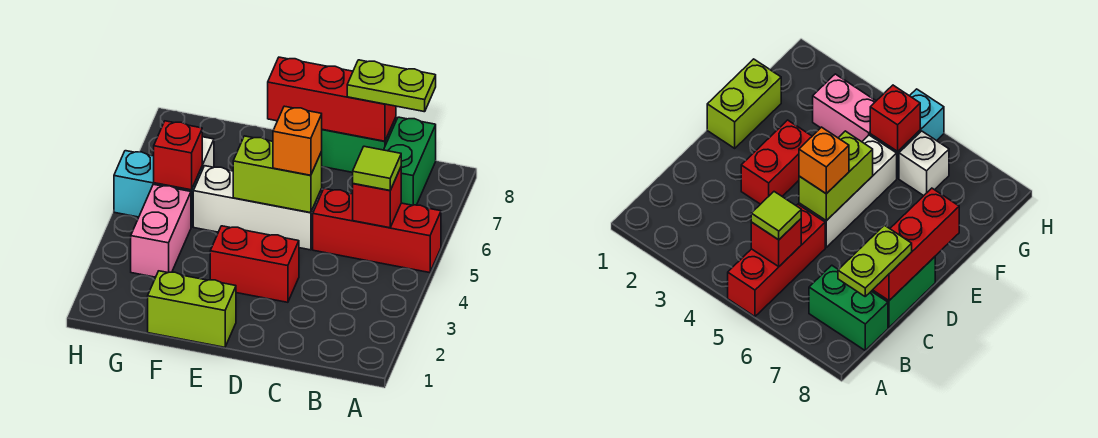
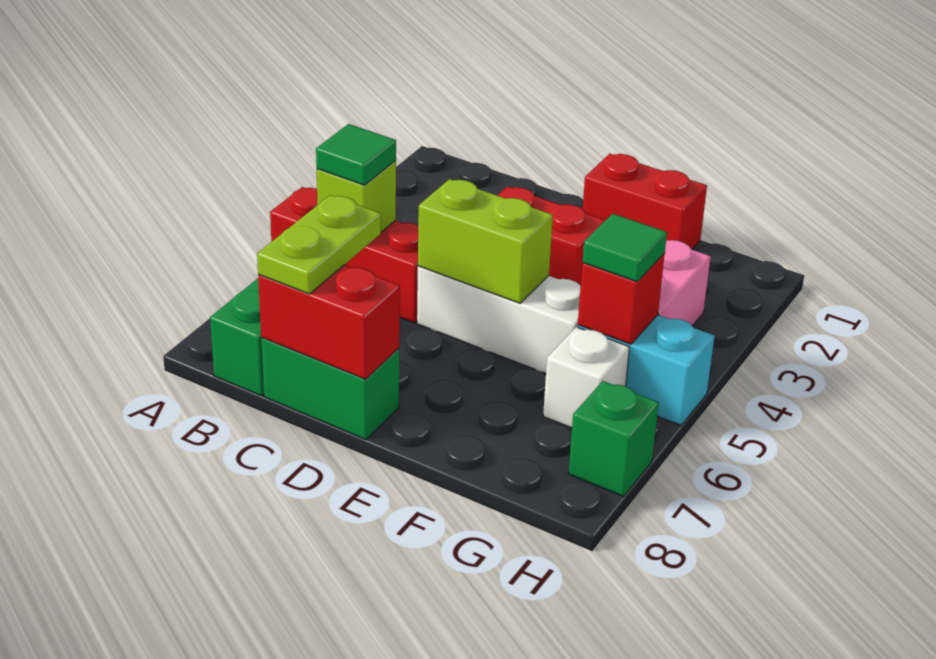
red 1x1 brick [353,168,401,228] -> lime 1x1 brick [317,161,396,232]
lime 1x1 tile [353,146,401,190] -> green 1x1 tile [316,124,396,185]
lime 1x2 plate [347,60,436,112] -> lime 1x2 plate turned to [257,195,381,294]
red 1x3 brick [268,57,396,141] -> red 1x2 brick [258,265,400,379]
orange 1x1 brick [273,106,322,175] -> none
lime 1x2 brick [148,271,236,347] -> red 1x2 brick [583,154,707,249]
none -> green 1x1 tile [583,214,667,282]
none -> green 1x1 brick [568,381,659,497]

